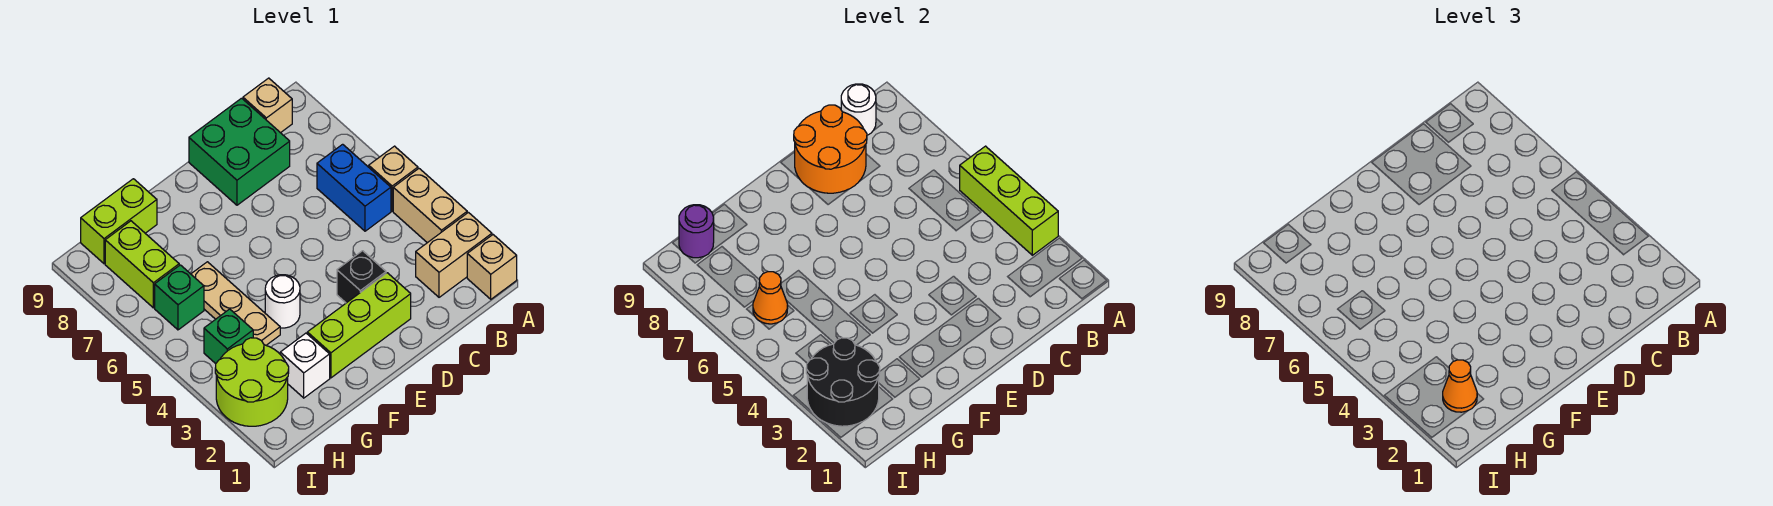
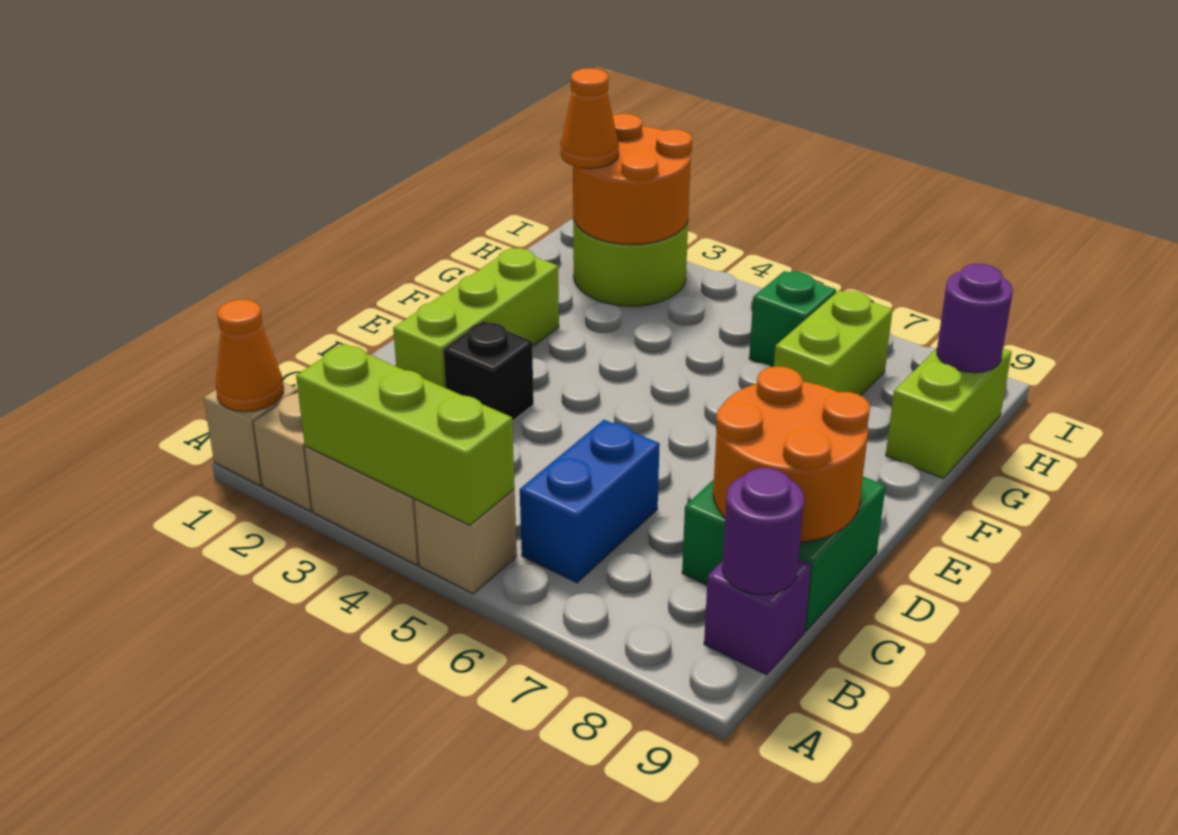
blue 1x2 brick [317,144,391,231] -> blue 1x2 brick turned to [520,420,660,583]
tan 1x1 brick [243,78,292,133] -> purple 1x1 brick [704,559,811,675]
white 1x1 round brick [841,84,876,135] -> purple 1x1 round brick [722,468,804,595]
white 1x1 round brick [265,275,300,328] -> none
white 1x1 brick [280,333,330,398] -> none
tan 1x3 plate [191,262,280,345] -> none
black 2x2 round brick [806,338,880,426] -> orange 2x2 round brick [573,114,692,245]
green 1x1 brick [204,309,253,364] -> none
orange 1x1 cone [753,272,788,324] -> orange 1x1 cone moved to [216,300,283,412]
lime 1x2 brick [105,221,179,308] -> lime 1x2 brick turned to [774,290,892,396]

